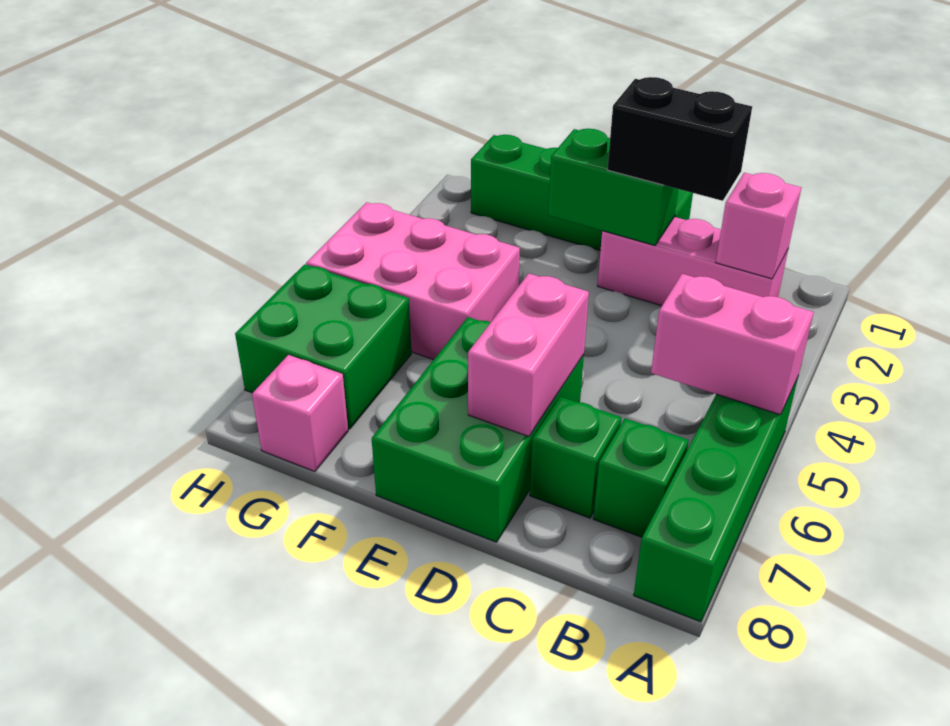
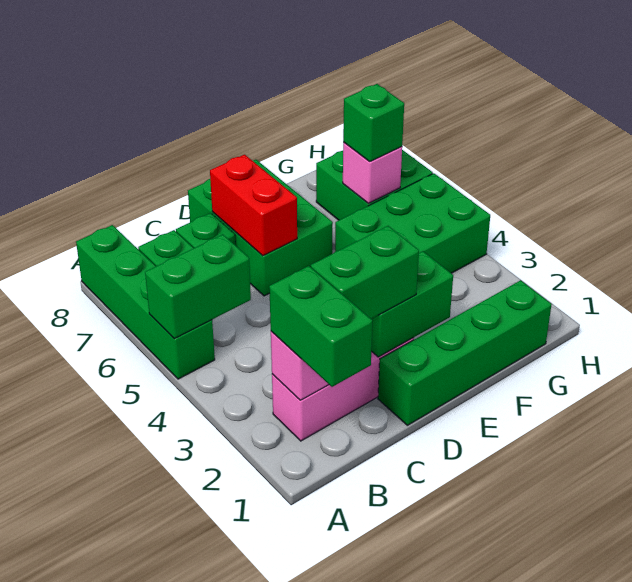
pink 1x2 brick [651,274,814,415] -> green 1x2 brick [145,235,251,339]
none -> green 1x2 brick [269,266,372,387]
black 1x2 brick [607,77,752,201] -> green 1x2 brick [311,226,419,319]
pink 1x2 brick [468,274,589,436] -> red 1x2 brick [210,155,297,256]
pink 2x3 brick [306,202,520,359] -> green 2x3 brick [335,173,490,273]
none -> green 1x1 brick [343,84,404,161]
pink 1x1 brick [252,355,348,471] -> pink 1x1 brick moved to [343,142,402,203]

